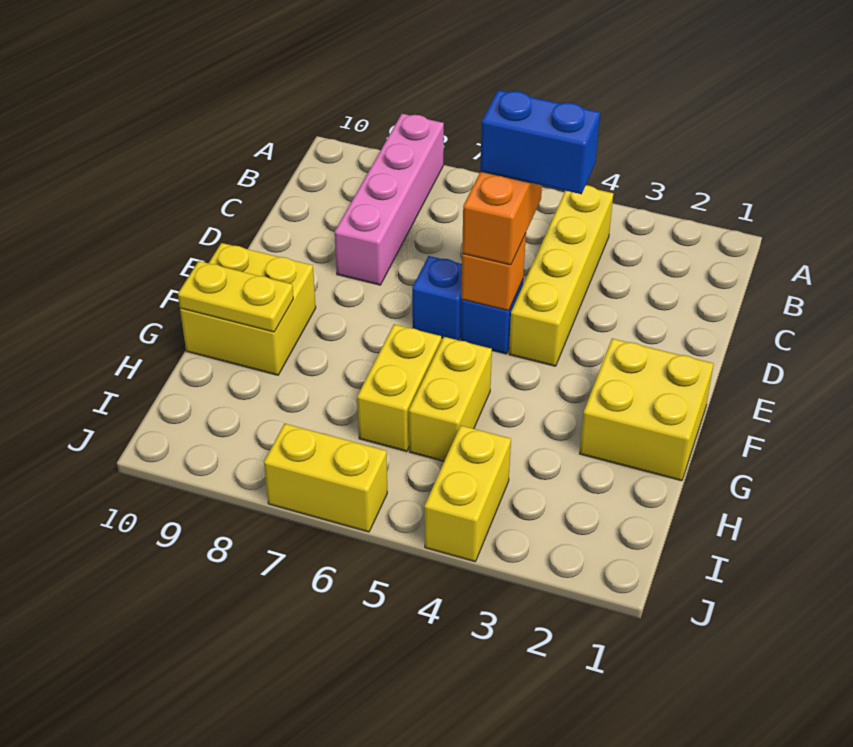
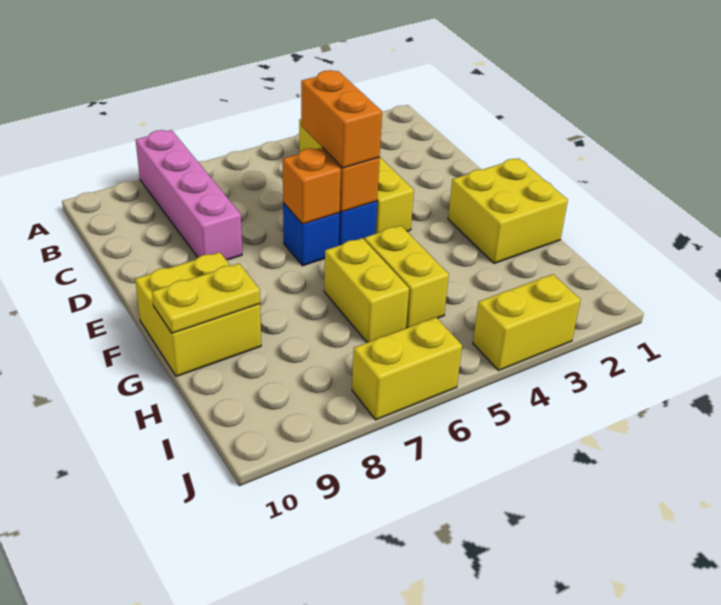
blue 1x2 brick [480,90,600,194] -> none
none -> orange 1x1 brick [283,148,341,224]
yellow 1x2 brick [424,425,511,562] -> yellow 1x2 brick turned to [473,274,580,371]

